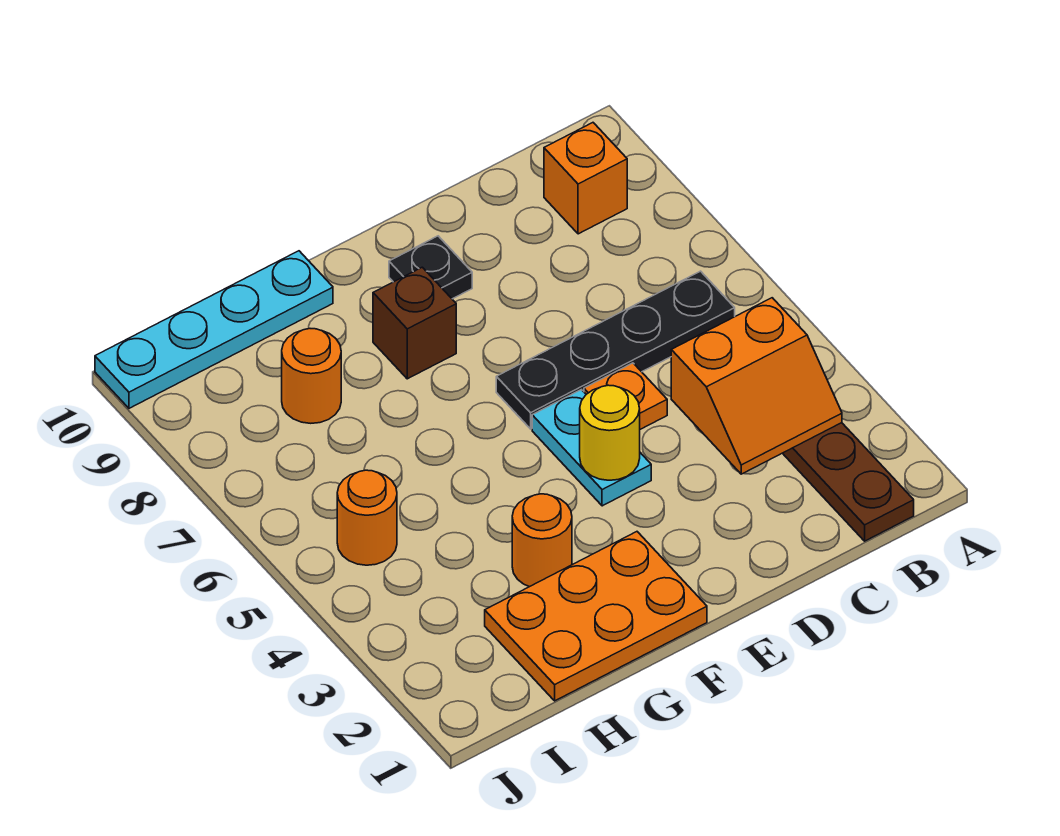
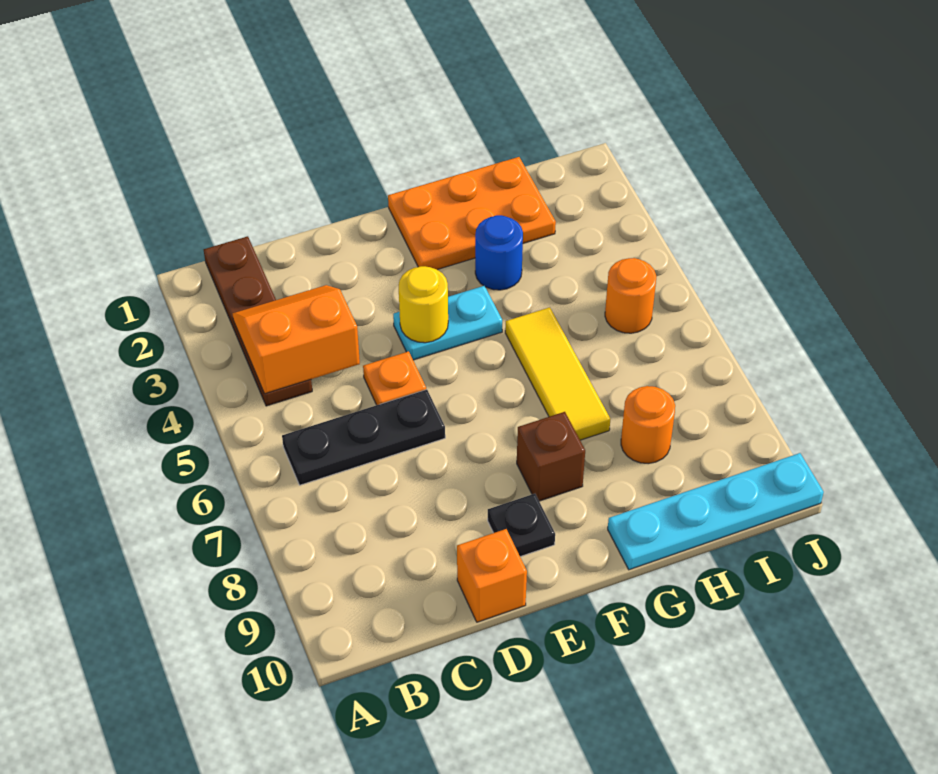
black 1x4 plate [496,271,735,429] -> black 1x3 plate [282,389,445,485]
orange 1x1 brick [544,123,627,234] -> orange 1x1 brick moved to [457,529,527,622]
cyan 1x2 plate [532,390,651,506] -> cyan 1x2 plate turned to [393,286,502,360]
orange 1x1 round brick [512,494,572,587] -> blue 1x1 round brick [475,215,523,290]
none -> yellow 1x3 tile [505,307,610,440]

